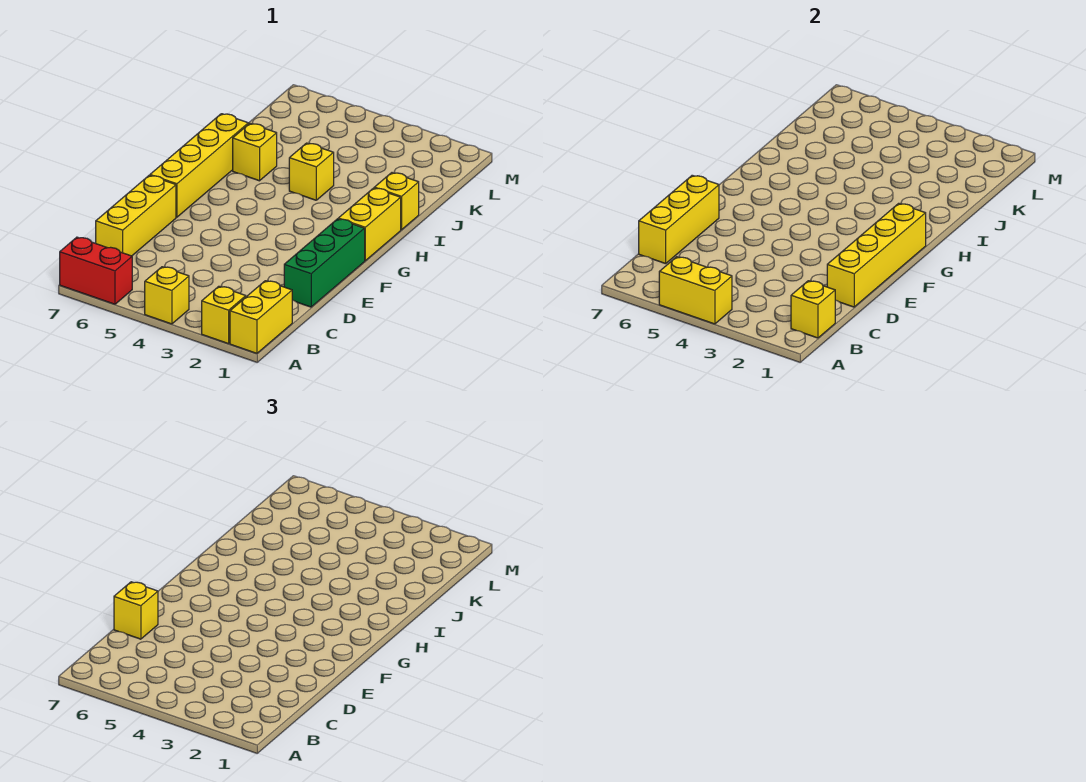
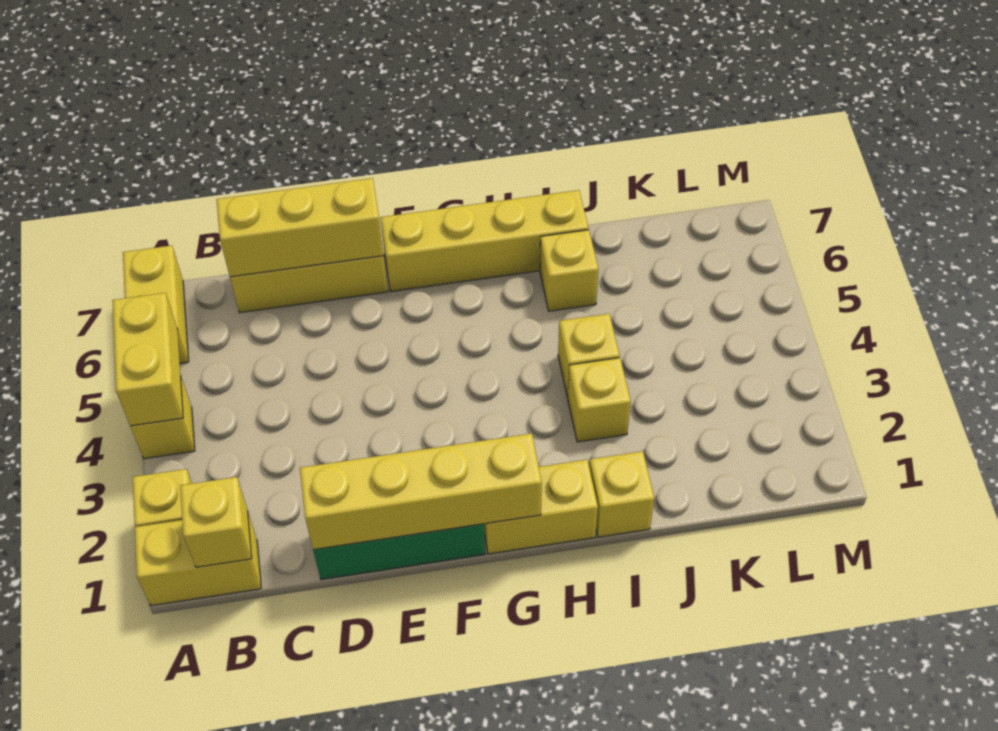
red 1x2 brick [60,237,132,304] -> yellow 1x2 brick [123,245,189,364]
yellow 1x1 brick [114,582,158,639] -> yellow 1x1 brick moved to [568,358,631,442]

